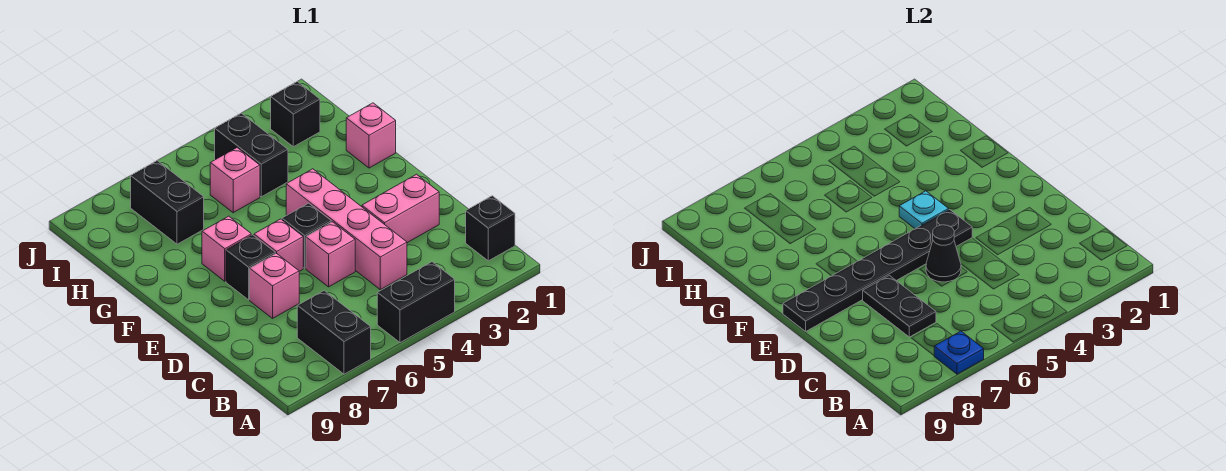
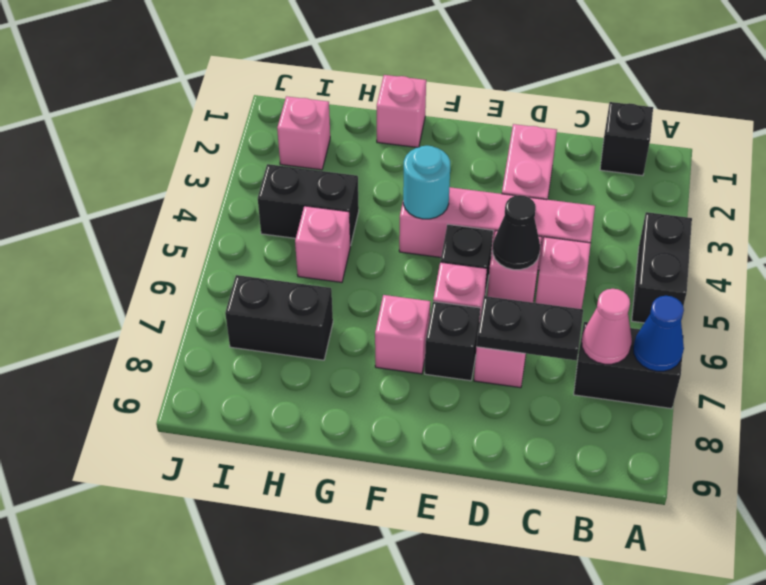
blue 1x1 plate [934,331,984,374] -> blue 1x1 cone [633,296,684,371]
none -> pink 1x1 cone [582,289,632,364]
none -> pink 1x1 brick [535,237,591,309]
black 1x6 plate [783,209,972,331] -> none
cyan 1x1 plate [899,191,949,229] -> cyan 1x1 round brick [403,146,450,219]
black 1x1 brick [271,82,320,147] -> pink 1x1 brick [277,96,330,170]

